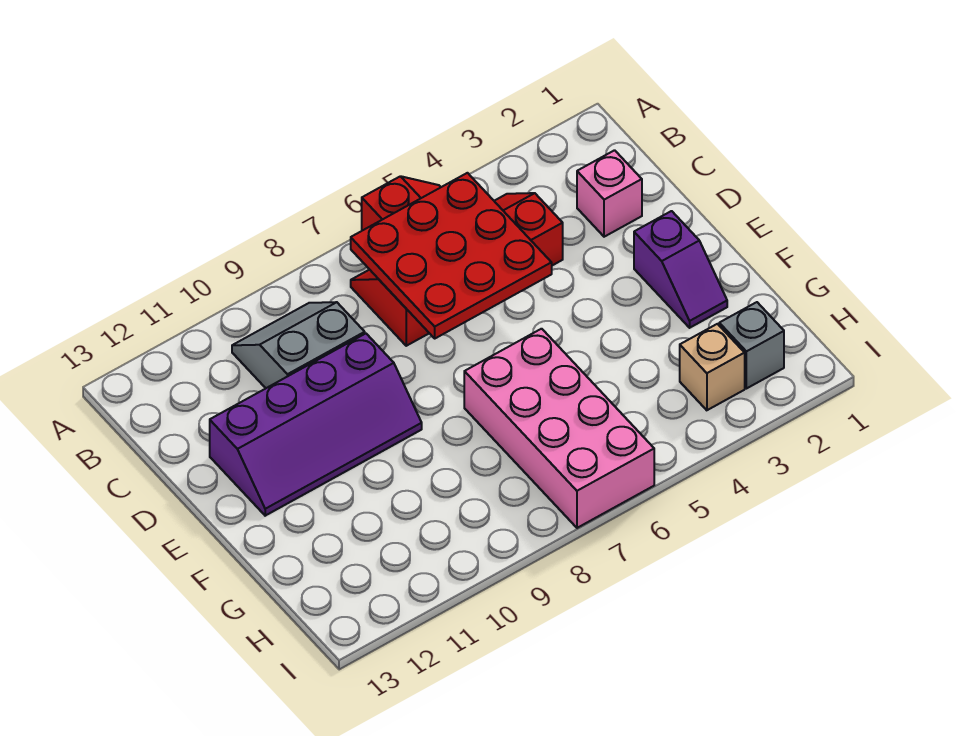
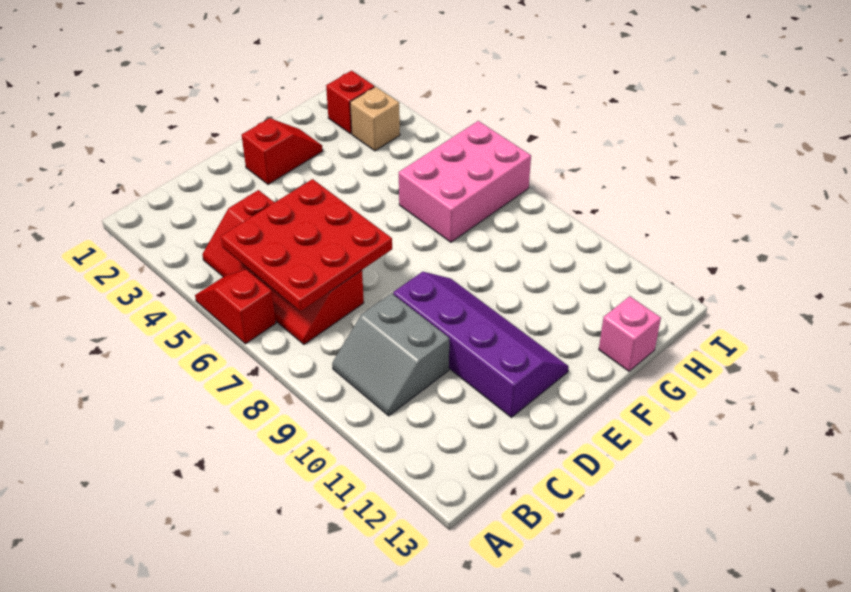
pink 1x1 brick [577,150,642,237] -> pink 1x1 brick moved to [599,296,661,371]
purple 1x2 slope [634,211,727,328] -> red 1x2 slope [242,118,323,184]
pink 2x4 brick [464,329,654,528] -> pink 2x3 brick [399,121,531,242]
grey 1x1 brick [719,302,784,389] -> red 1x1 brick [326,71,375,134]

